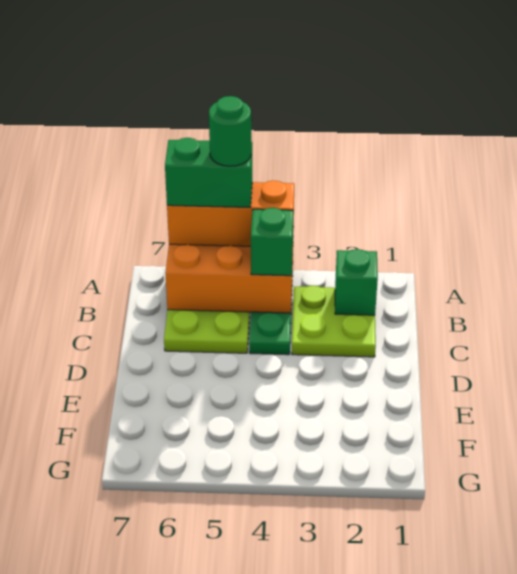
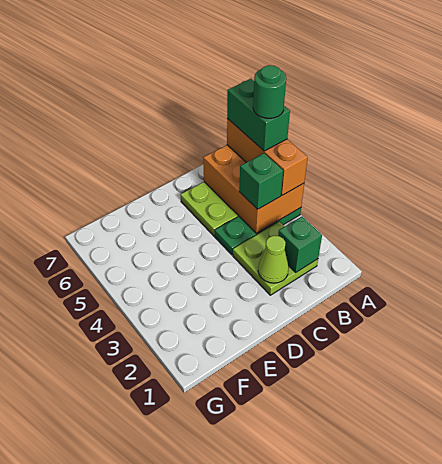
none -> lime 1x1 cone [258,236,289,283]

